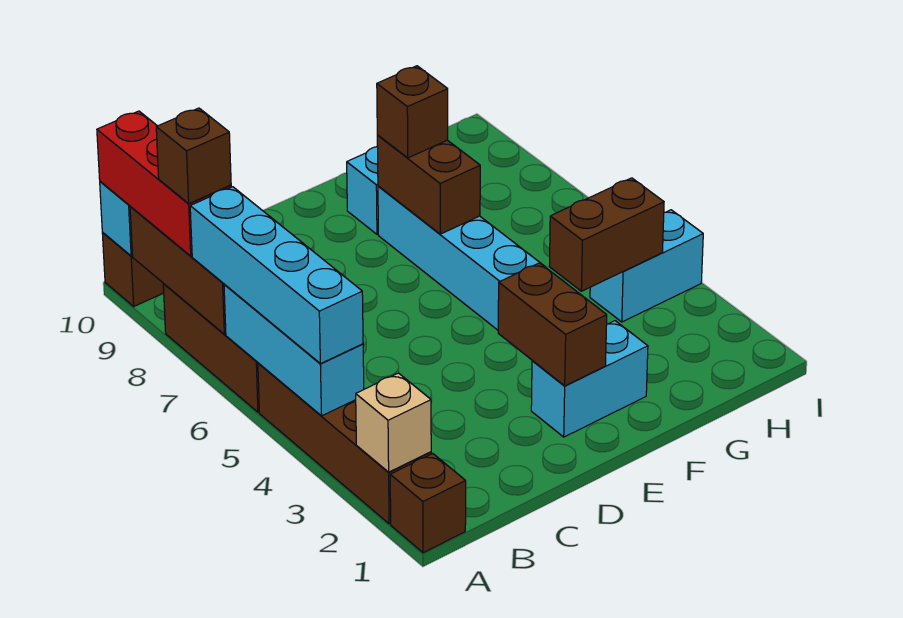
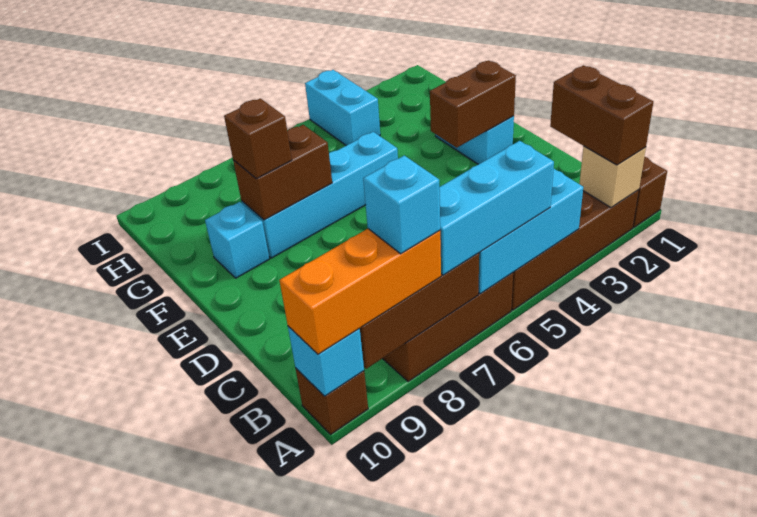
cyan 1x4 brick [190,187,363,364] -> cyan 1x3 brick [439,141,554,275]
red 1x3 brick [97,111,231,256] -> orange 1x3 brick [279,229,441,354]
brown 1x1 brick [156,108,231,203] -> cyan 1x1 brick [363,155,440,254]
brown 1x2 brick [549,178,664,291] -> brown 1x2 brick moved to [550,65,653,165]

